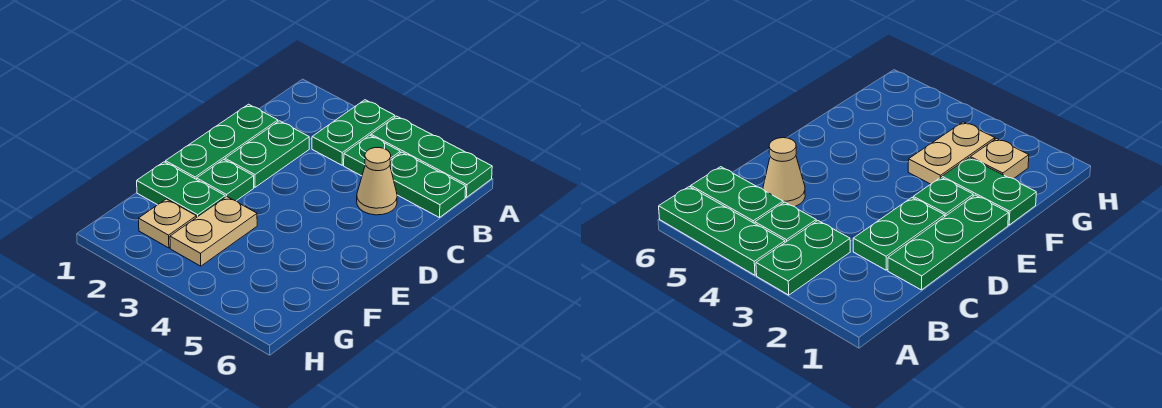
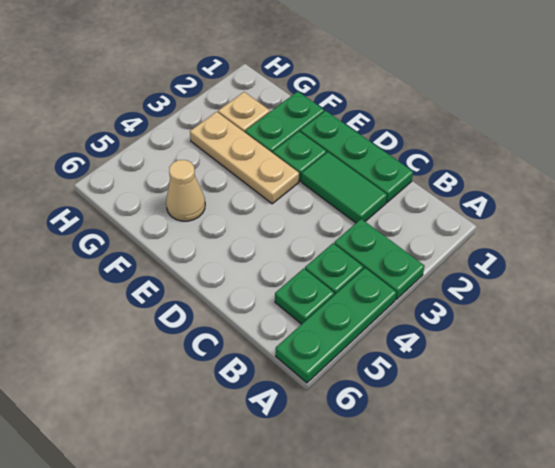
green 1x2 plate [390,152,466,218] -> green 1x1 plate [275,268,334,324]
green 1x2 plate [225,121,309,187] -> green 1x2 tile [302,152,387,223]
tan 1x1 cone [357,148,397,215] -> tan 1x1 cone moved to [166,160,205,221]
tan 1x2 plate [170,197,257,266] -> tan 1x3 plate [190,112,299,204]

